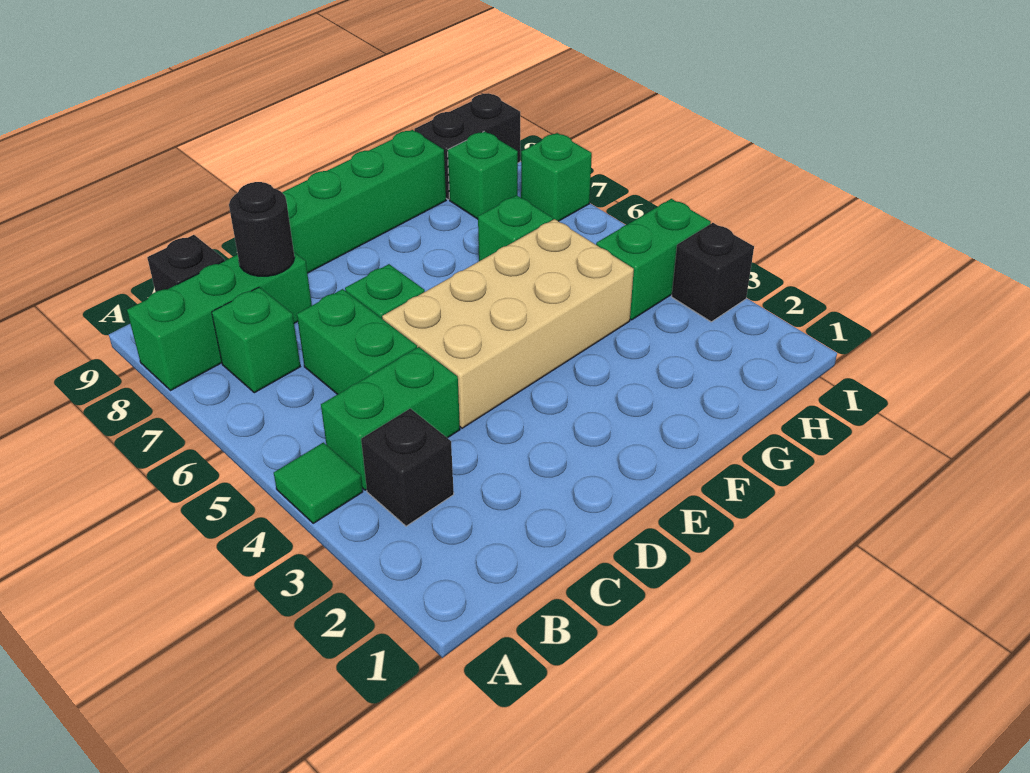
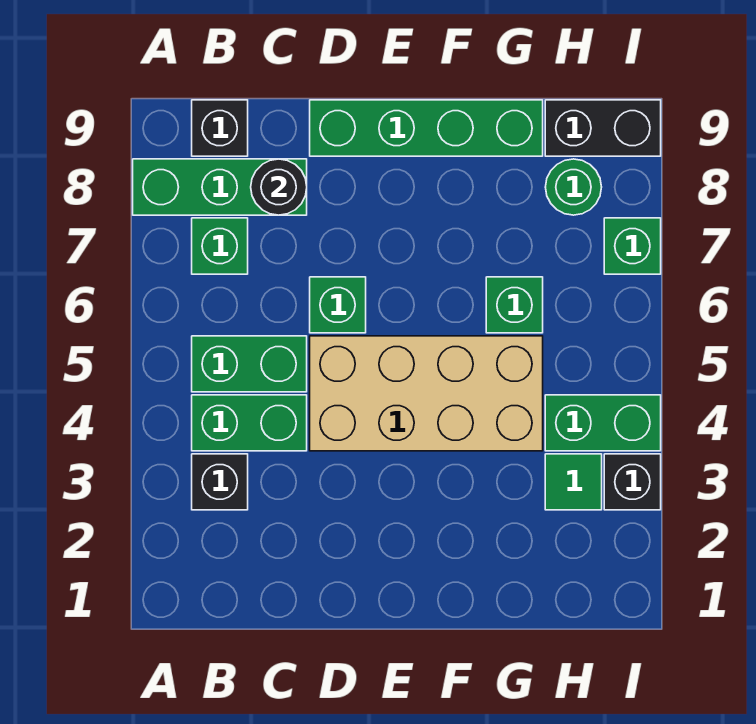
green 1x1 tile [274,443,363,523] -> green 1x1 tile moved to [545,454,602,510]
green 1x2 brick [297,289,417,394] -> green 1x2 brick turned to [192,336,307,392]
green 1x1 brick [448,131,518,219] -> green 1x1 round brick [545,159,602,215]

